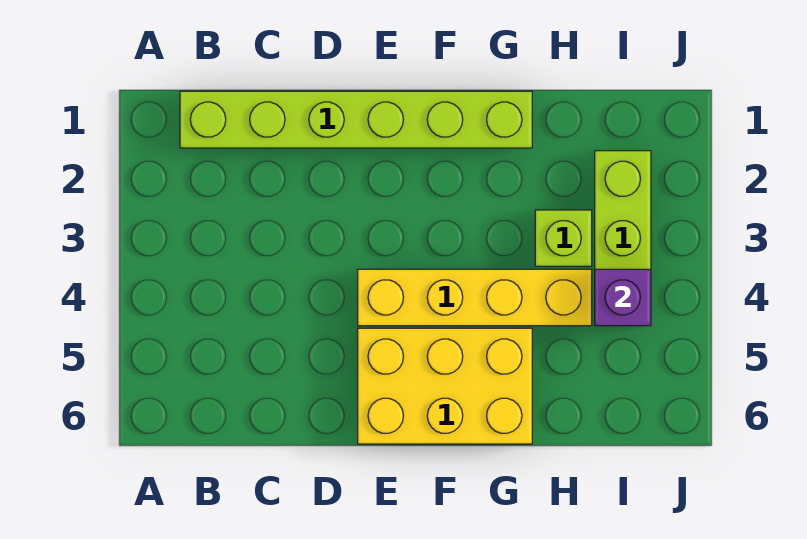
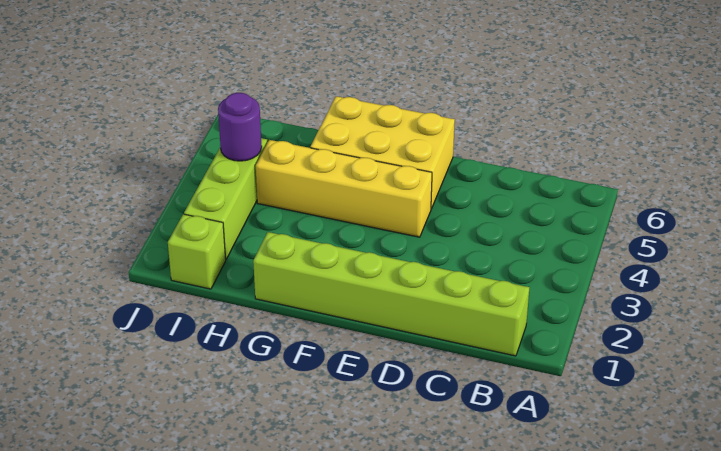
lime 1x1 brick [535,210,592,266] -> lime 1x1 brick moved to [168,214,226,289]
purple 1x1 brick [595,269,651,326] -> purple 1x1 round brick [218,93,262,161]

